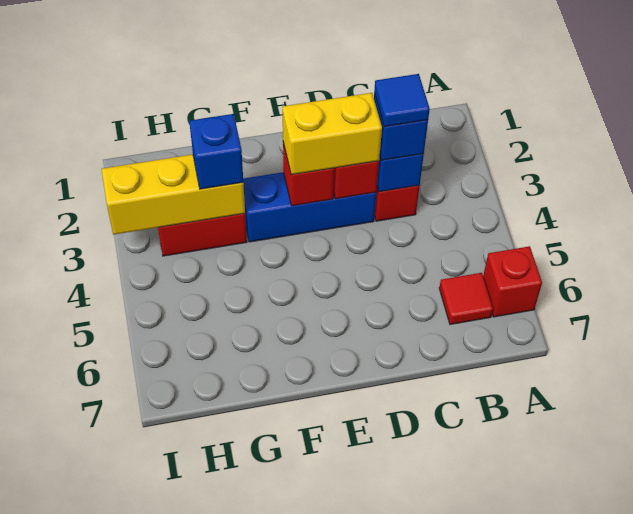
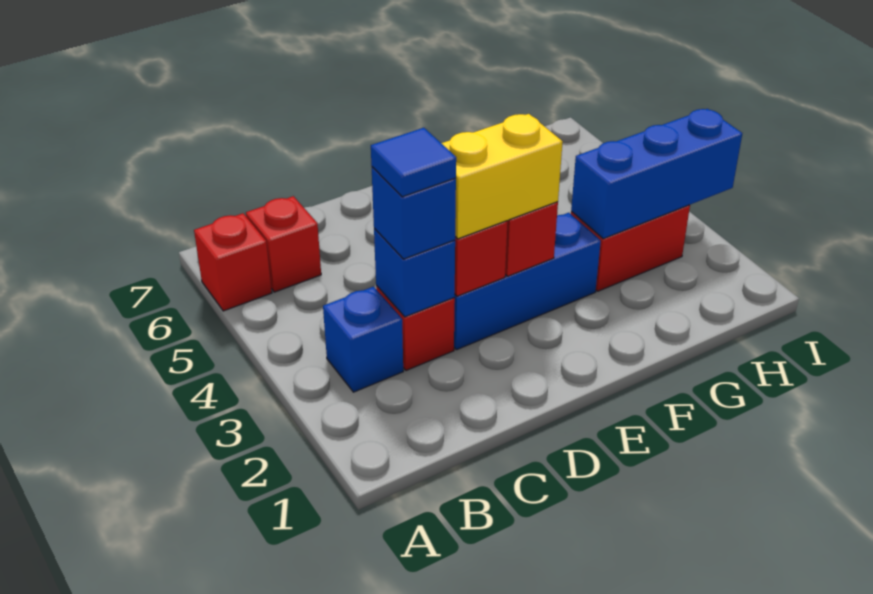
red 1x1 tile [439,273,493,325] -> red 1x1 brick [246,196,321,292]
yellow 1x3 brick [102,154,245,235] -> blue 1x3 brick [571,109,742,239]
blue 1x1 brick [189,114,243,189] -> blue 1x1 brick moved to [323,287,403,392]

